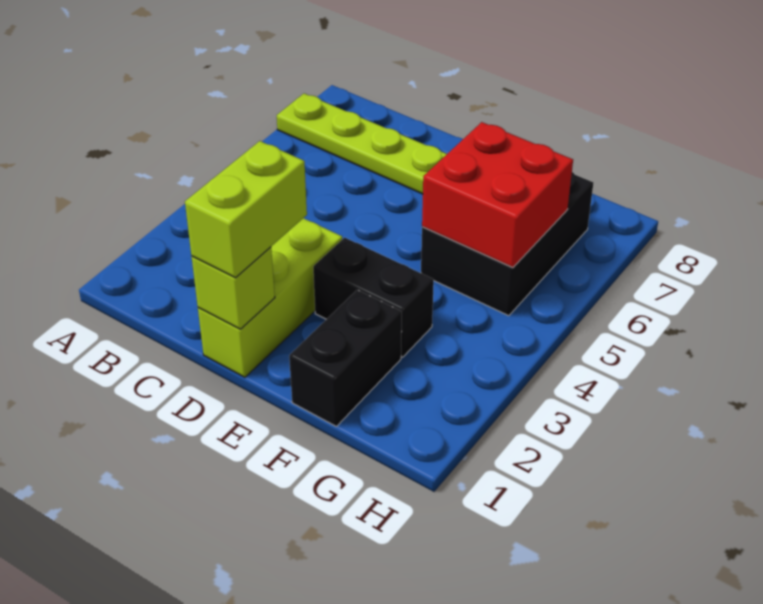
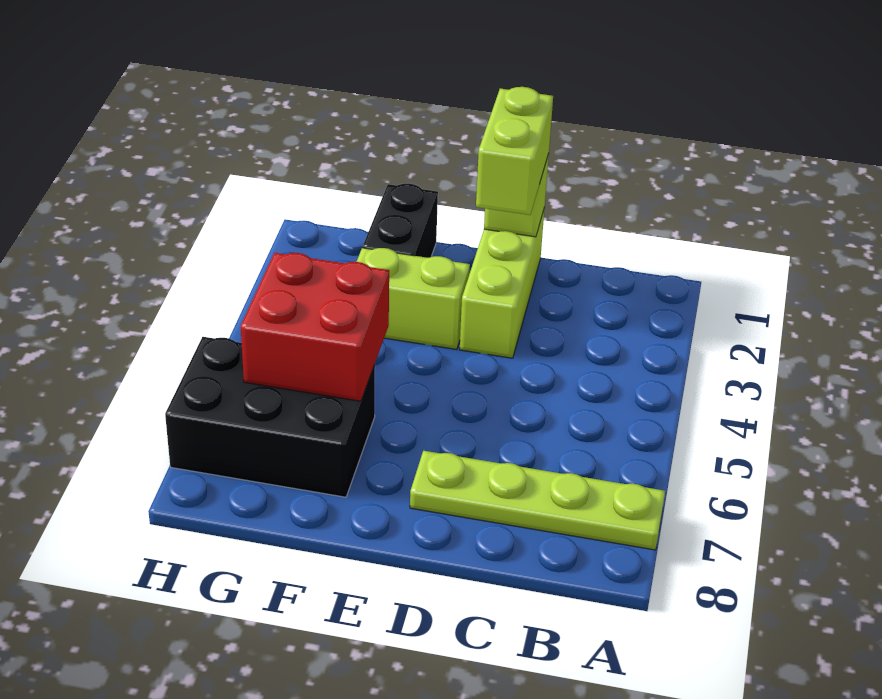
black 1x2 brick [313,238,434,357] -> lime 1x2 brick [357,248,470,350]
black 2x3 brick [421,172,593,316] -> black 2x3 brick turned to [165,337,375,497]

